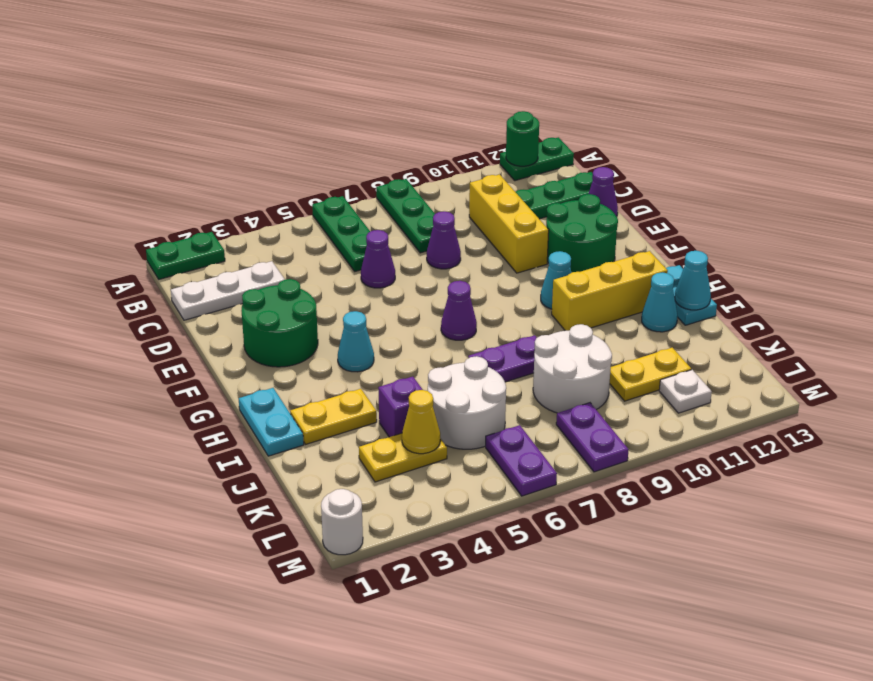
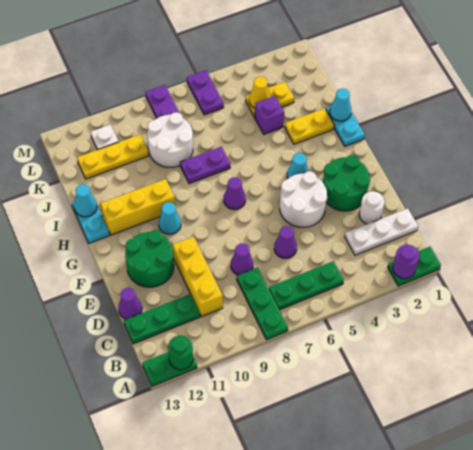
none -> purple 1x1 round brick [393,245,420,279]
green 1x3 plate [312,196,370,271] -> green 1x3 plate turned to [269,261,344,310]
cyan 1x1 cone [642,272,677,332] -> cyan 1x1 cone moved to [330,89,351,121]
white 2x2 round brick [428,356,506,449] -> white 2x2 round brick moved to [280,171,327,227]
yellow 1x2 plate [610,348,692,401] -> yellow 1x3 plate [77,135,149,179]
white 1x1 round brick [321,489,363,555] -> white 1x1 round brick moved to [359,191,385,224]

